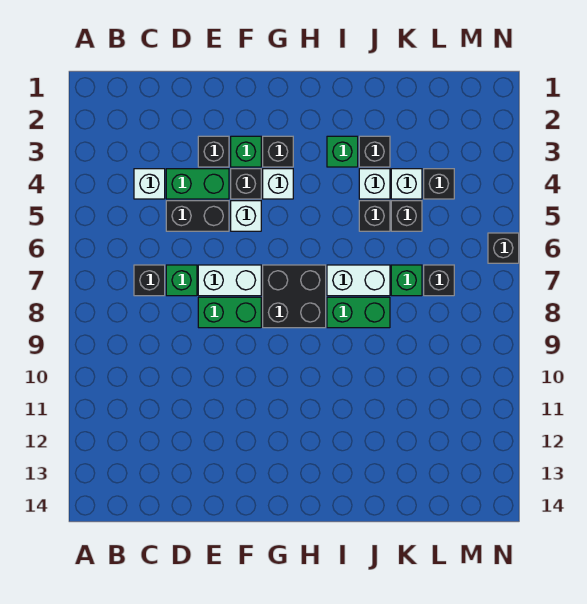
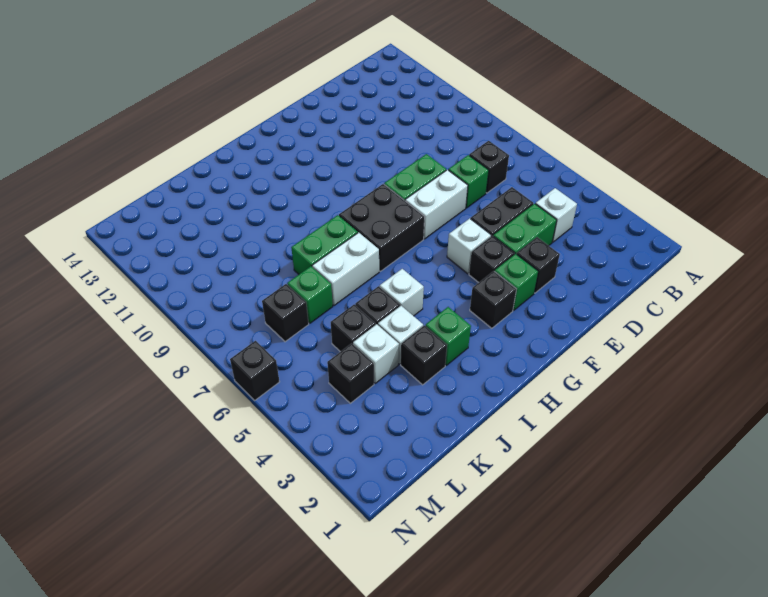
white 1x1 brick [263,169,293,199] -> white 1x1 brick moved to [380,269,424,316]

